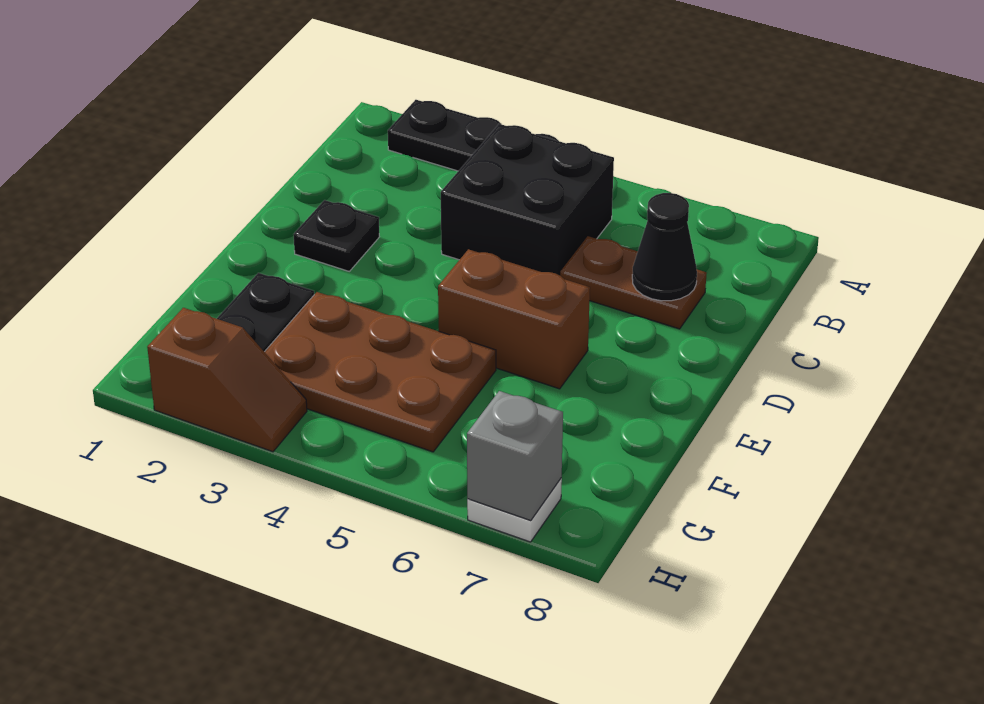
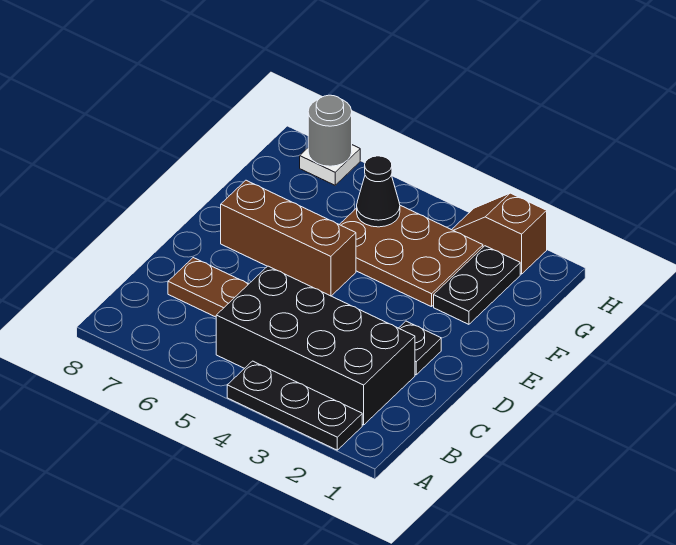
black 2x2 brick [441,124,614,275] -> black 2x4 brick [216,266,415,425]
black 1x1 cone [632,193,697,301] -> black 1x1 cone moved to [357,156,400,227]
brown 1x2 brick [438,249,590,389] -> brown 1x3 brick [221,180,356,296]
grey 1x1 brick [467,391,563,521] -> grey 1x1 round brick [308,95,352,166]

